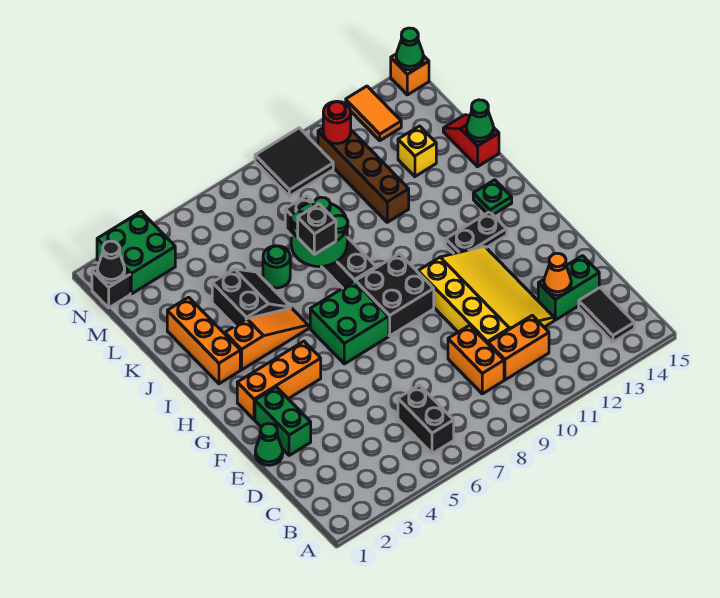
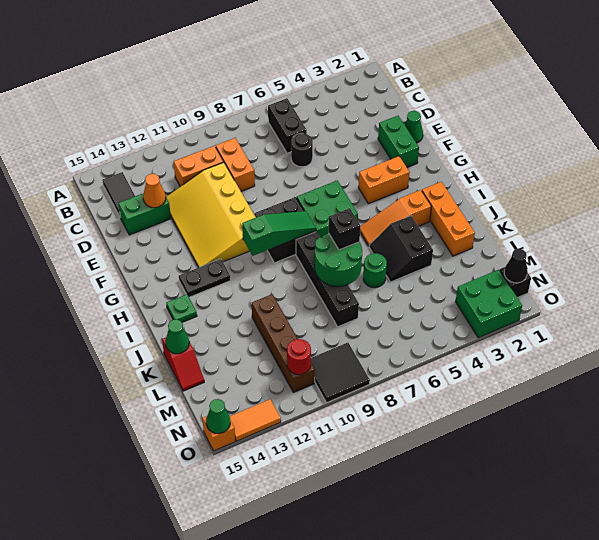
none -> black 1x1 round brick [291,133,313,167]
orange 1x3 brick [237,341,321,420] -> orange 1x2 brick [358,156,410,204]
none -> green 1x3 slope [242,211,316,256]
yellow 1x1 brick [398,126,436,176] -> none
orange 1x2 tile [346,86,401,141] -> orange 1x2 tile turned to [230,399,281,441]

